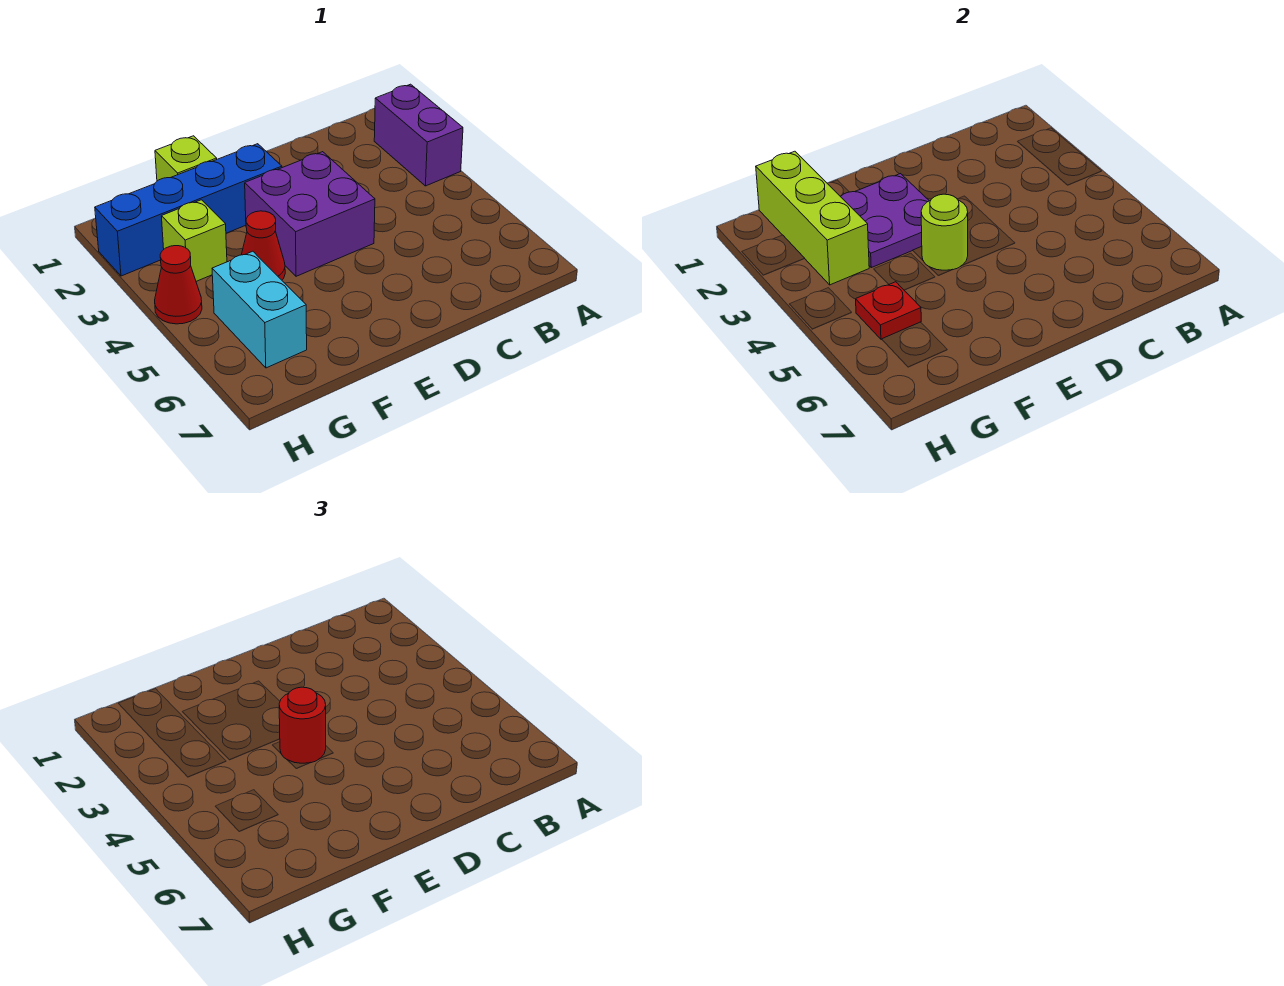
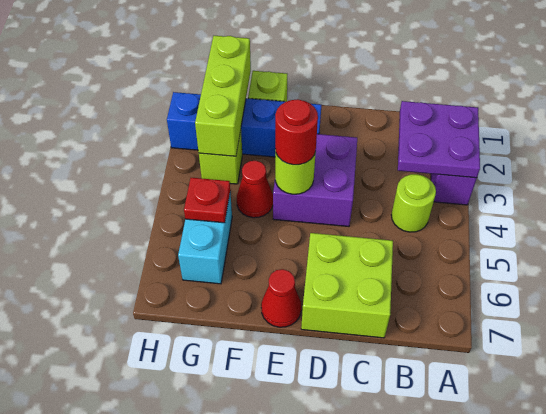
none -> lime 1x1 round brick [391,174,436,232]
none -> lime 2x2 brick [301,233,393,338]
purple 2x2 plate [841,174,929,268] -> purple 2x2 plate moved to [398,101,480,178]
red 1x1 cone [155,246,202,324] -> red 1x1 cone moved to [261,269,301,327]

